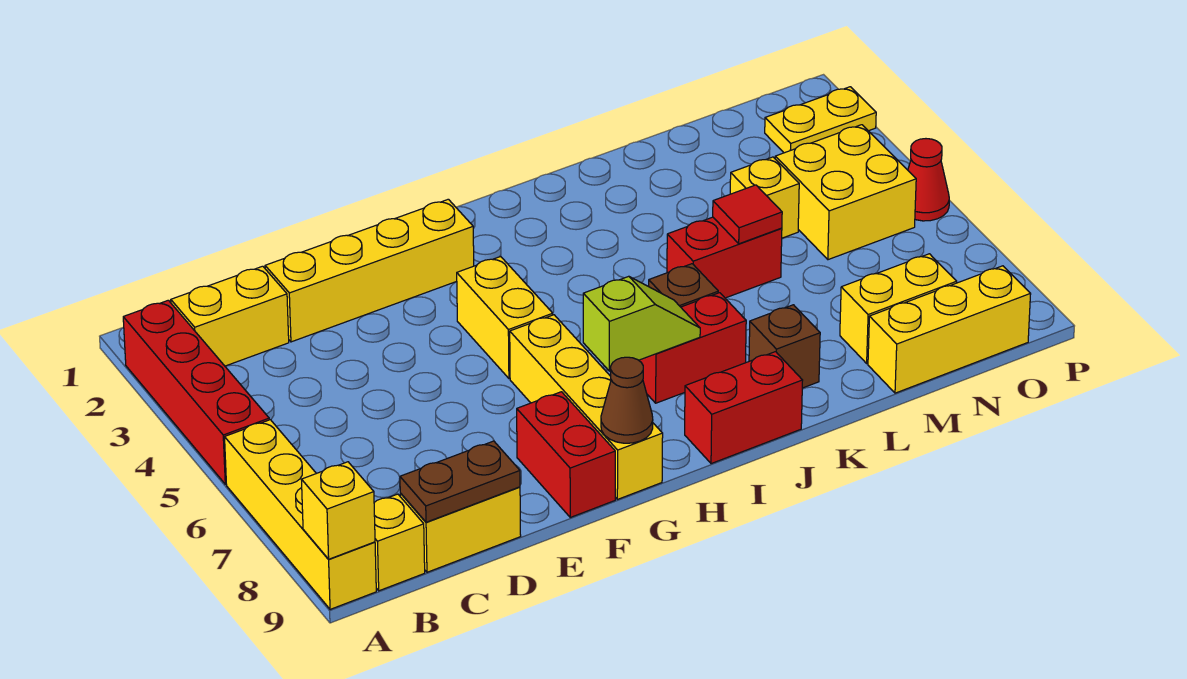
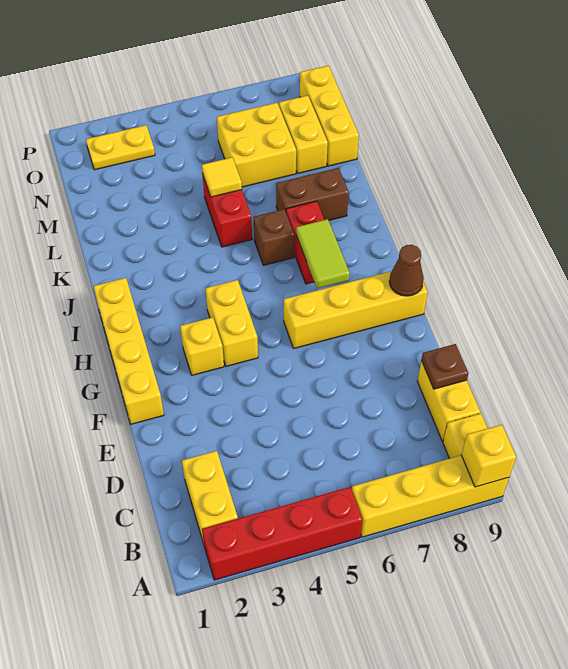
brown 1x2 plate [400,441,520,522] -> brown 1x1 plate [421,344,469,389]
yellow 1x4 brick [265,199,474,342] -> yellow 1x4 brick moved to [94,278,164,424]
red 1x2 brick [517,392,615,517] -> none
yellow 1x2 brick [457,256,553,379] -> yellow 1x2 brick turned to [205,280,258,366]
lime 1x2 slope [583,276,700,371] -> lime 1x2 tile [296,219,350,289]
red 1x2 brick [685,352,803,464] -> none
brown 1x1 brick [749,305,820,388] -> brown 1x2 brick [276,168,349,220]
red 1x1 tile [713,185,782,244] -> yellow 1x1 tile [202,157,242,197]
yellow 1x1 brick [730,157,799,238] -> yellow 1x1 brick moved to [180,317,224,375]
yellow 2x2 brick [775,125,916,260] -> yellow 2x2 brick moved to [217,103,296,187]
yellow 1x2 plate [765,87,876,153] -> yellow 1x2 plate turned to [86,125,155,170]
red 1x1 cone [908,139,949,221] -> none

